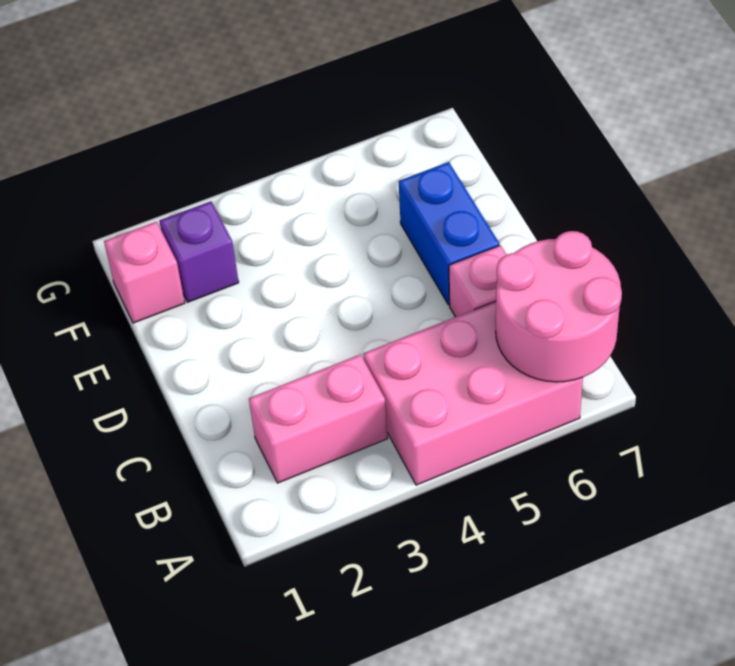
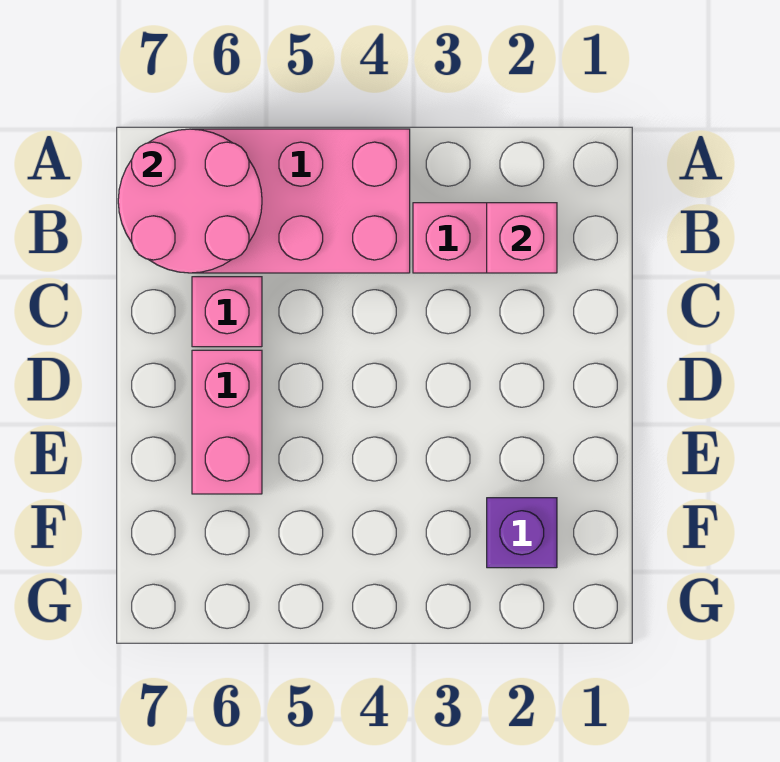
blue 1x2 brick [399,162,499,305] -> pink 1x2 brick [192,350,262,494]
pink 1x1 brick [104,222,185,323] -> pink 1x1 brick moved to [487,203,557,273]

